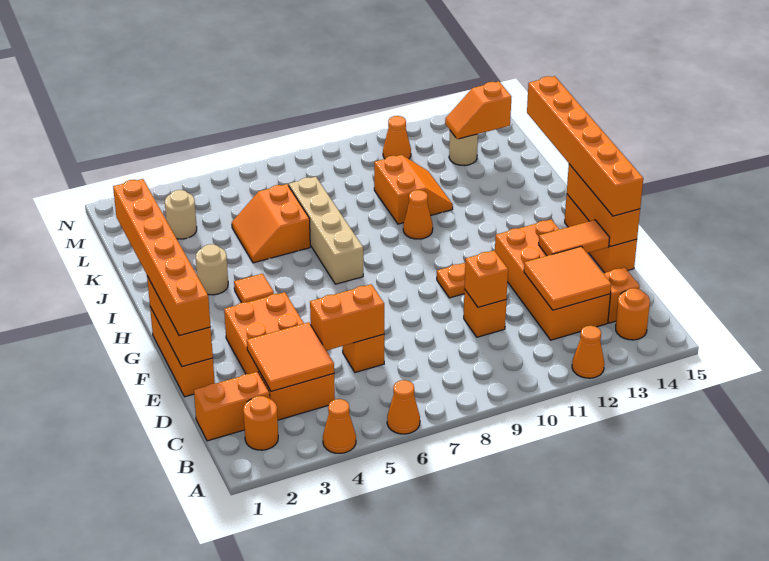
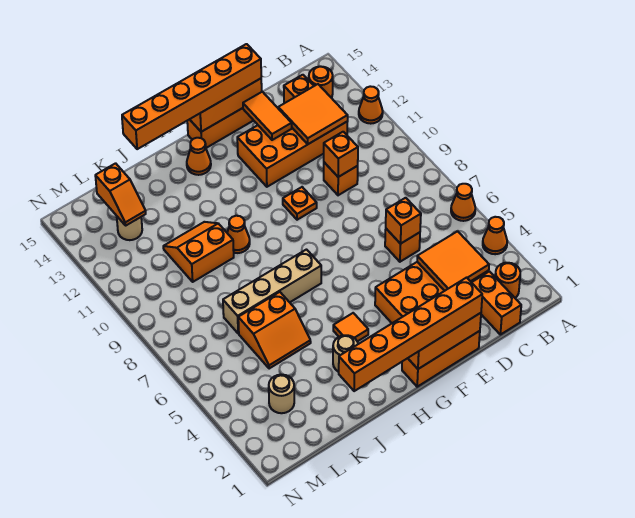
orange 1x2 brick [310,284,384,351] -> orange 1x1 brick [386,198,421,244]
orange 1x1 cone [383,116,411,159] -> orange 1x1 cone moved to [187,138,211,175]

